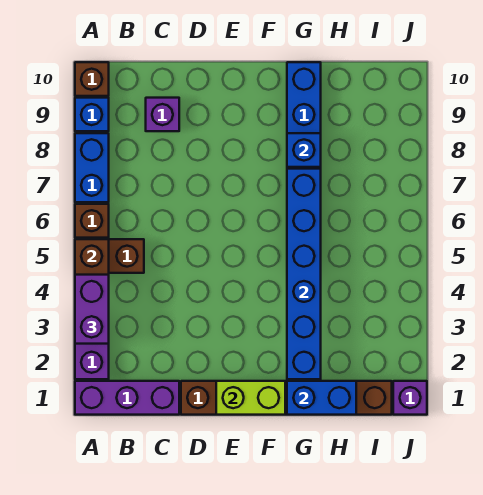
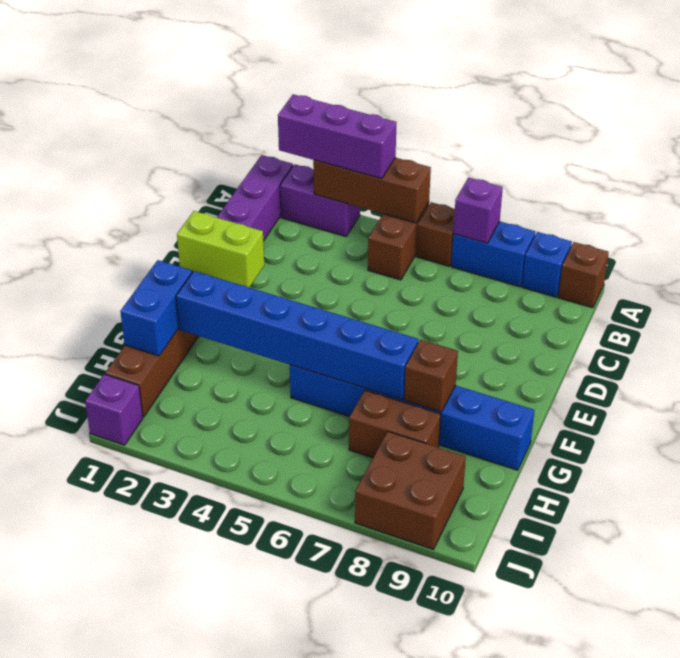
purple 1x2 brick [75,275,109,344] -> purple 1x3 brick [278,94,397,179]
purple 1x1 brick [146,98,179,131] -> purple 1x1 brick moved to [453,178,503,243]
lime 1x2 brick [216,381,285,415] -> lime 1x2 brick turned to [177,211,264,288]
blue 1x1 brick [287,133,321,167] -> brown 1x1 brick [404,340,458,412]
none -> brown 1x2 brick [349,390,441,458]
none -> brown 2x2 brick [355,431,466,549]

